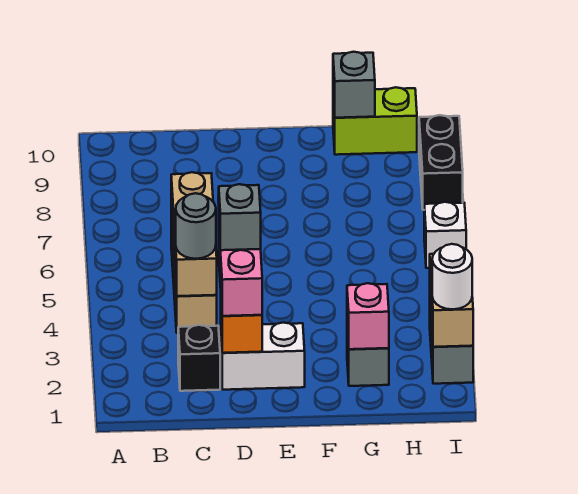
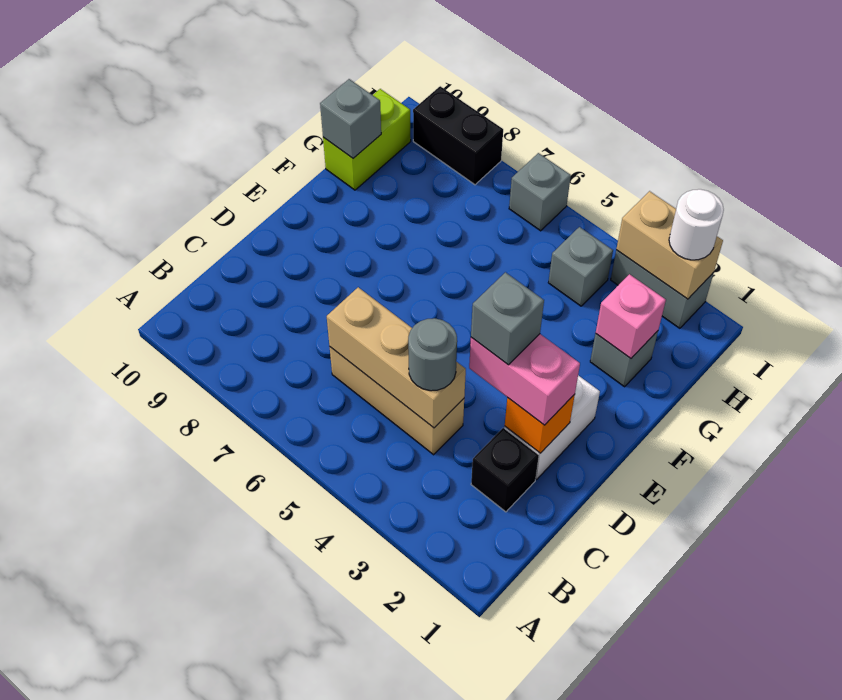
none -> grey 1x1 brick [548,227,613,306]
white 1x1 brick [424,202,466,268] -> grey 1x1 brick [509,153,571,231]

